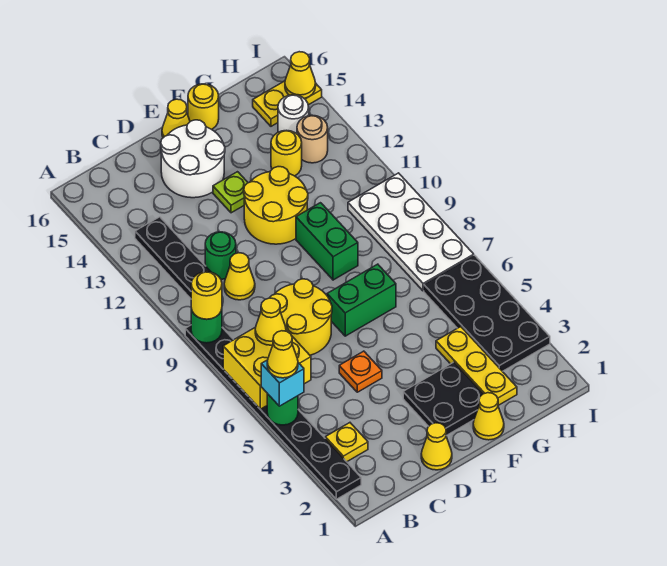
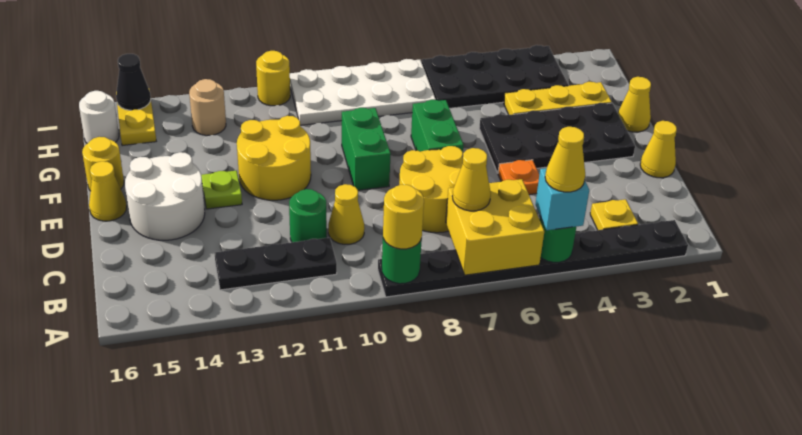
black 2x2 plate [403,362,483,436] -> black 2x4 plate [479,103,635,173]
green 1x2 brick [296,203,358,280] -> green 1x2 brick turned to [342,108,391,190]
yellow 1x1 round brick [271,130,302,176] -> yellow 1x1 round brick moved to [256,51,290,106]
white 1x1 round brick [278,95,309,134] -> white 1x1 round brick moved to [79,91,119,143]
yellow 1x1 cone [285,52,316,98] -> black 1x1 cone [116,54,151,110]

